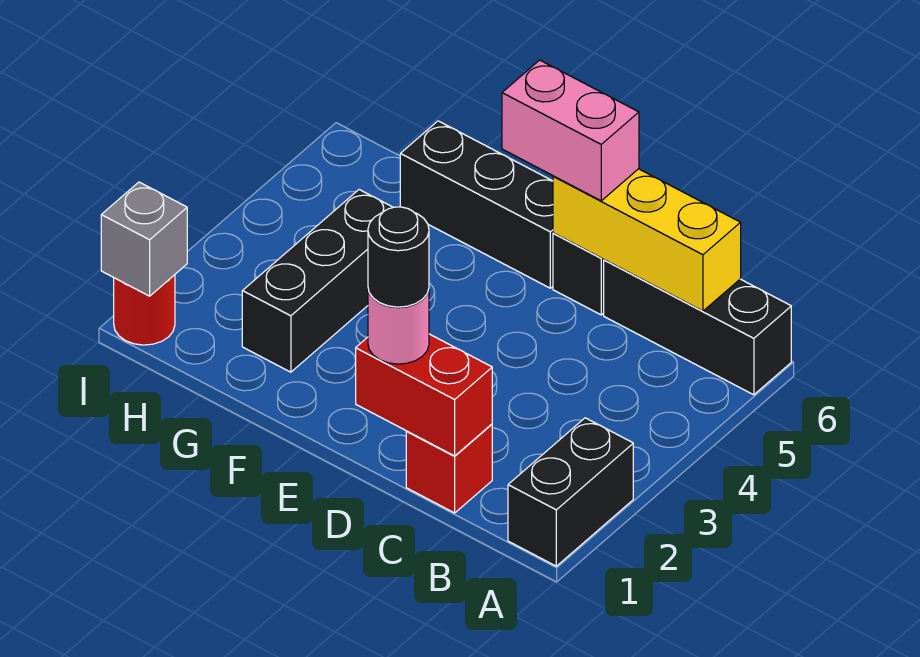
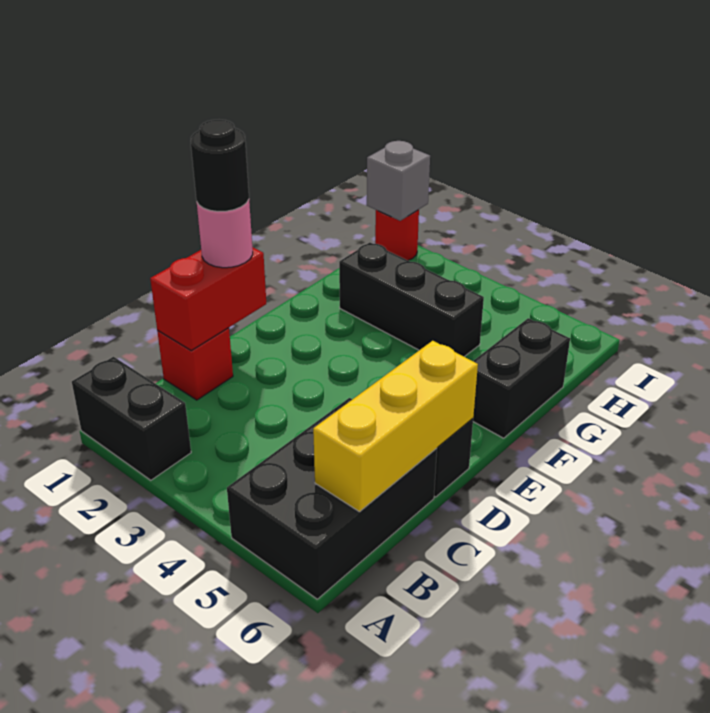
black 1x3 brick [604,260,791,395] -> black 2x3 brick [227,398,437,599]
pink 1x2 brick [502,60,639,201] -> none
black 1x3 brick [400,121,553,288] -> black 1x2 brick [473,318,570,438]

